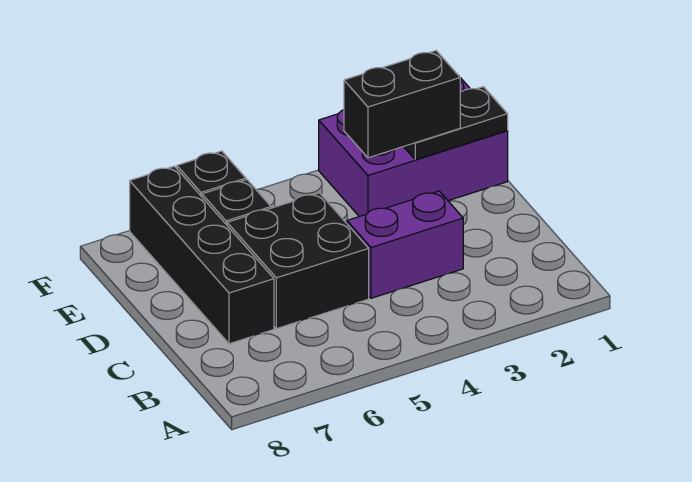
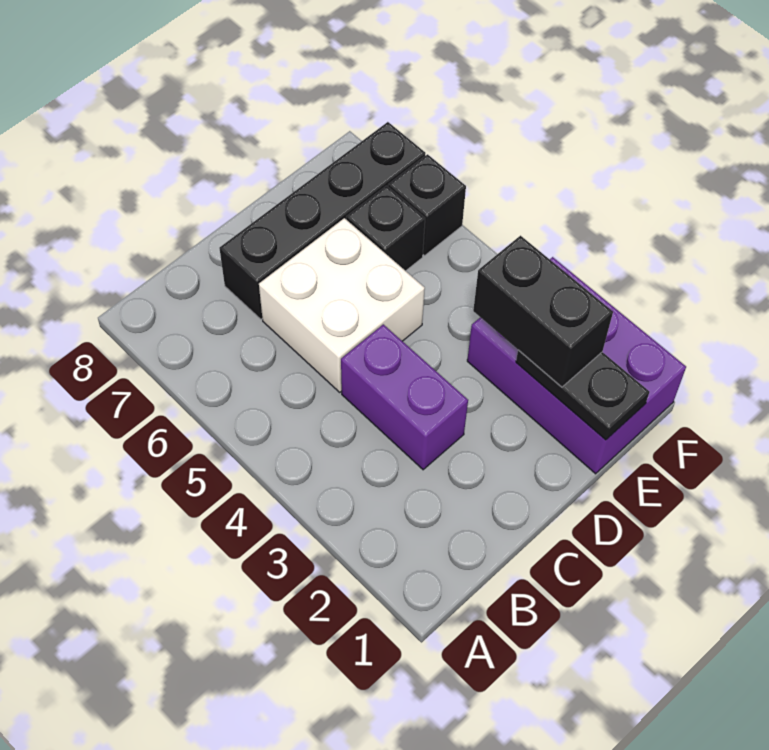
black 2x2 brick [227,193,369,329] -> white 2x2 brick [259,218,425,392]

